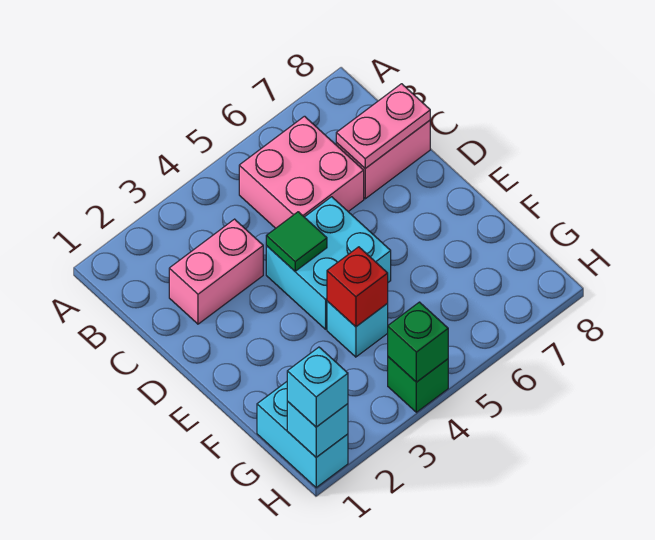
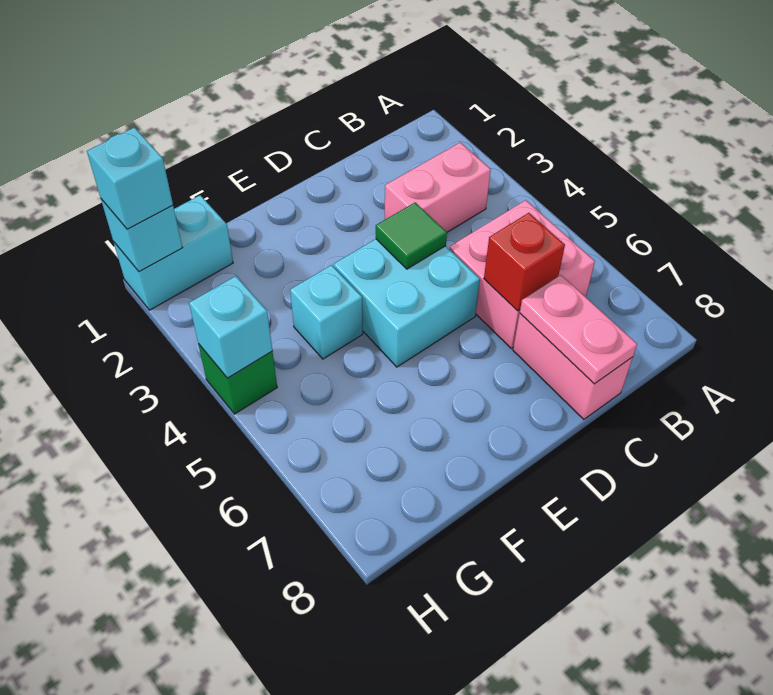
pink 1x2 brick [169,219,263,324] -> pink 1x2 brick turned to [385,142,491,232]
red 1x1 brick [327,247,388,327] -> red 1x1 brick moved to [484,213,565,311]
green 1x1 brick [388,302,448,382] -> cyan 1x1 brick [189,276,272,378]

